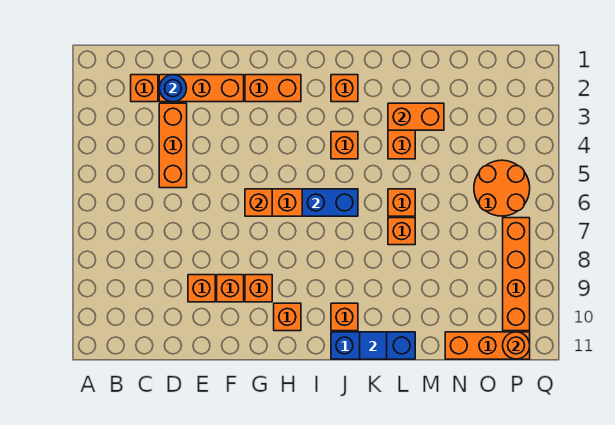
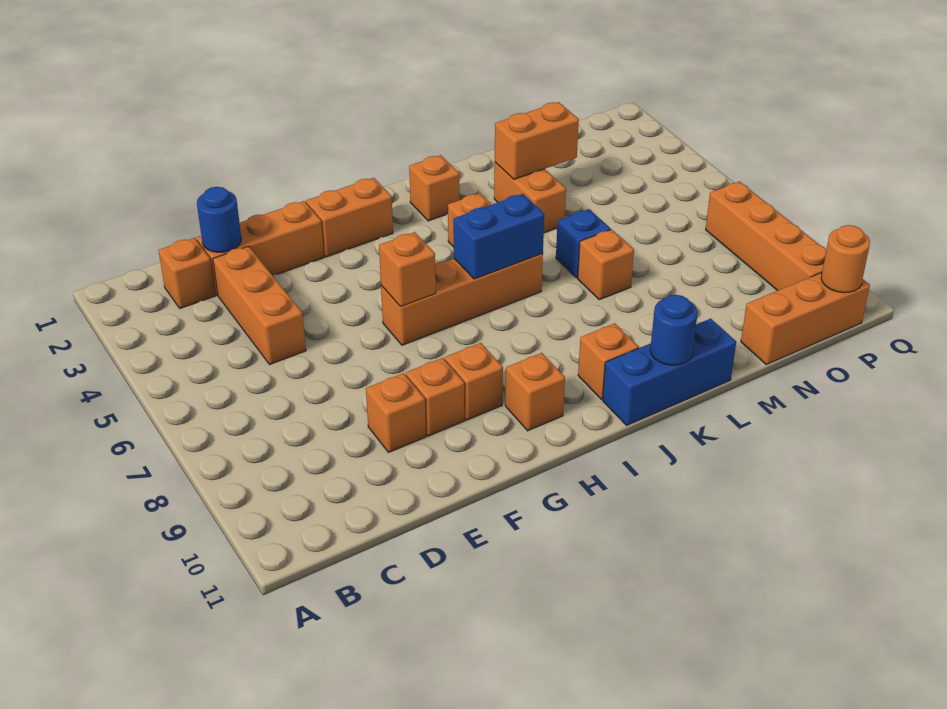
blue 1x1 tile [360,332,387,359] -> blue 1x1 round brick [650,295,698,365]
orange 1x1 brick [388,189,415,216] -> blue 1x1 brick [556,209,611,278]
orange 2x2 round brick [474,160,530,216] -> none

